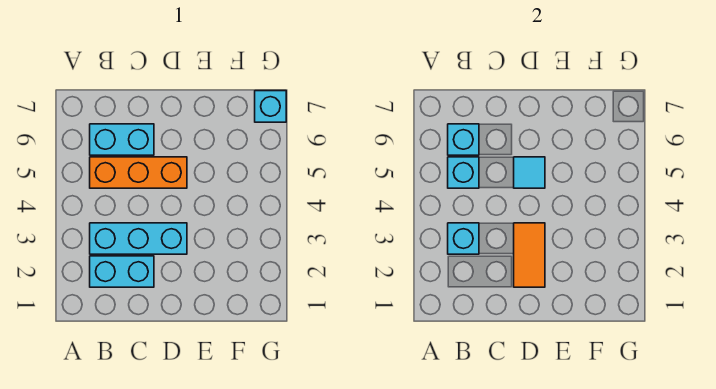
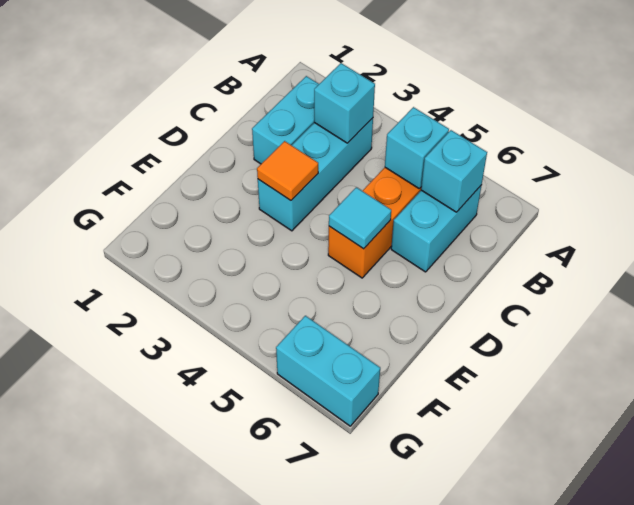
orange 1x2 tile [514,223,545,287] -> orange 1x1 tile [257,141,318,201]
cyan 1x1 brick [255,91,286,122] -> cyan 1x2 brick [276,316,380,426]

